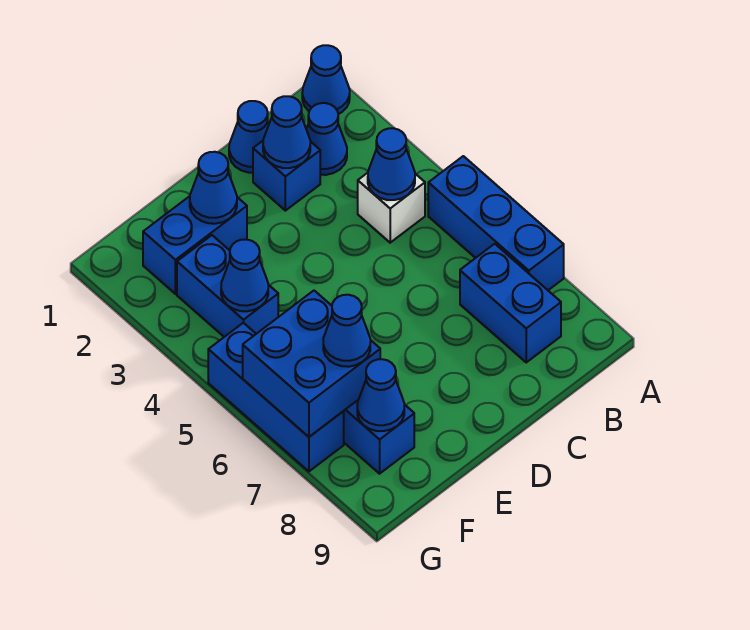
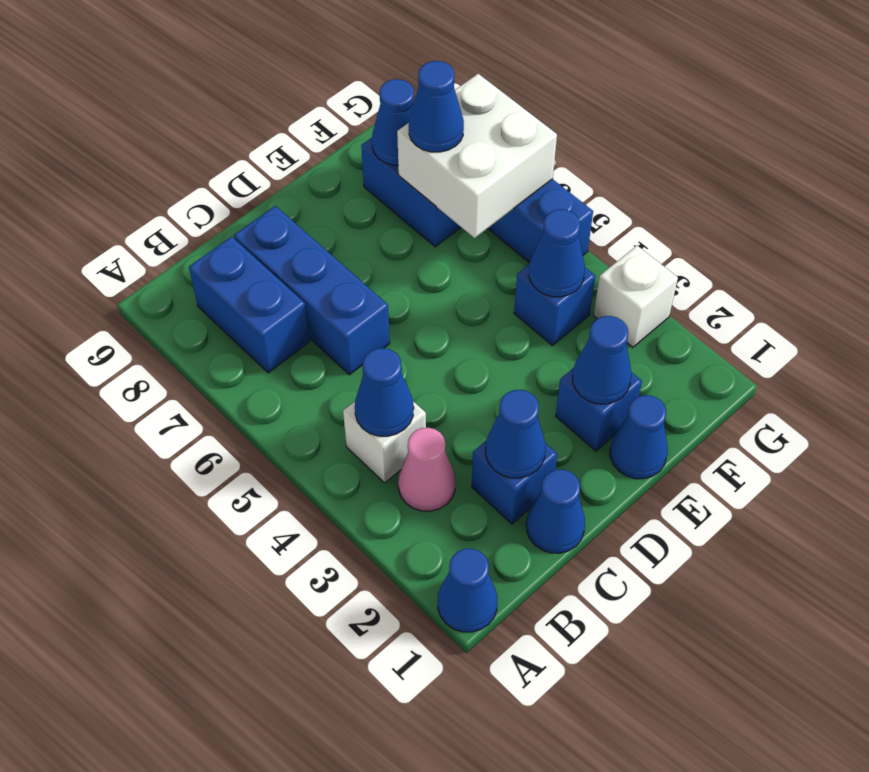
blue 1x3 brick [428,156,564,290] -> blue 1x3 brick moved to [234,206,390,375]
blue 1x1 cone [306,103,347,175] -> blue 1x1 cone moved to [610,395,668,479]
none -> pink 1x1 cone [398,428,455,511]
blue 1x2 brick [143,196,247,294] -> blue 1x1 brick [556,369,642,451]
blue 1x2 brick [177,235,278,337] -> blue 1x1 brick [514,265,595,345]
blue 2x2 brick [243,291,380,437] -> white 2x2 brick [397,74,557,238]
none -> white 1x1 brick [594,246,678,347]

